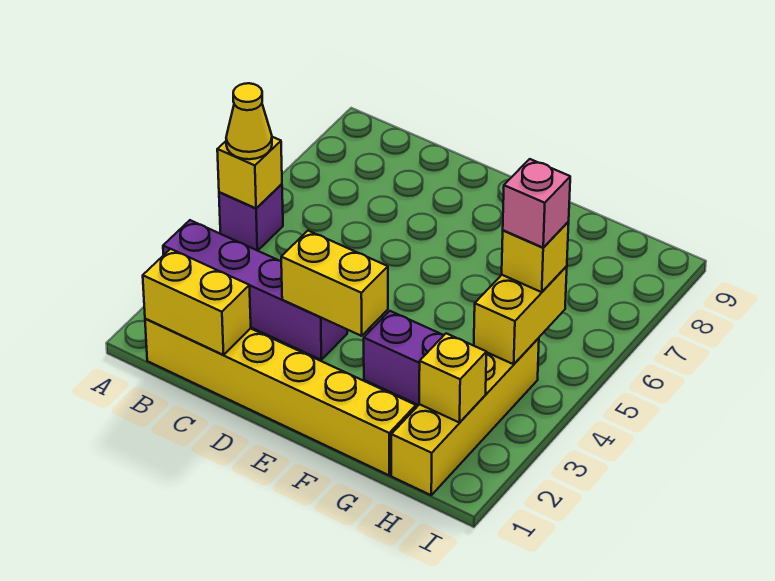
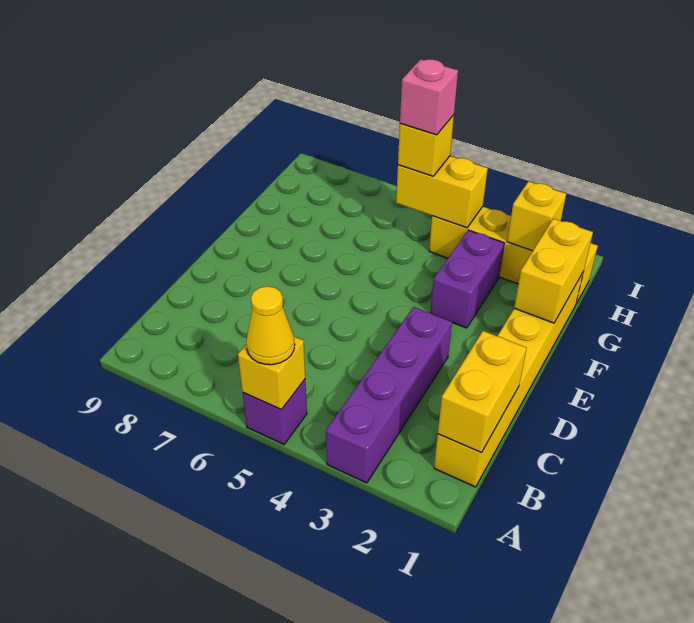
yellow 1x2 brick [281,231,388,336] -> yellow 1x2 brick moved to [514,219,593,323]

